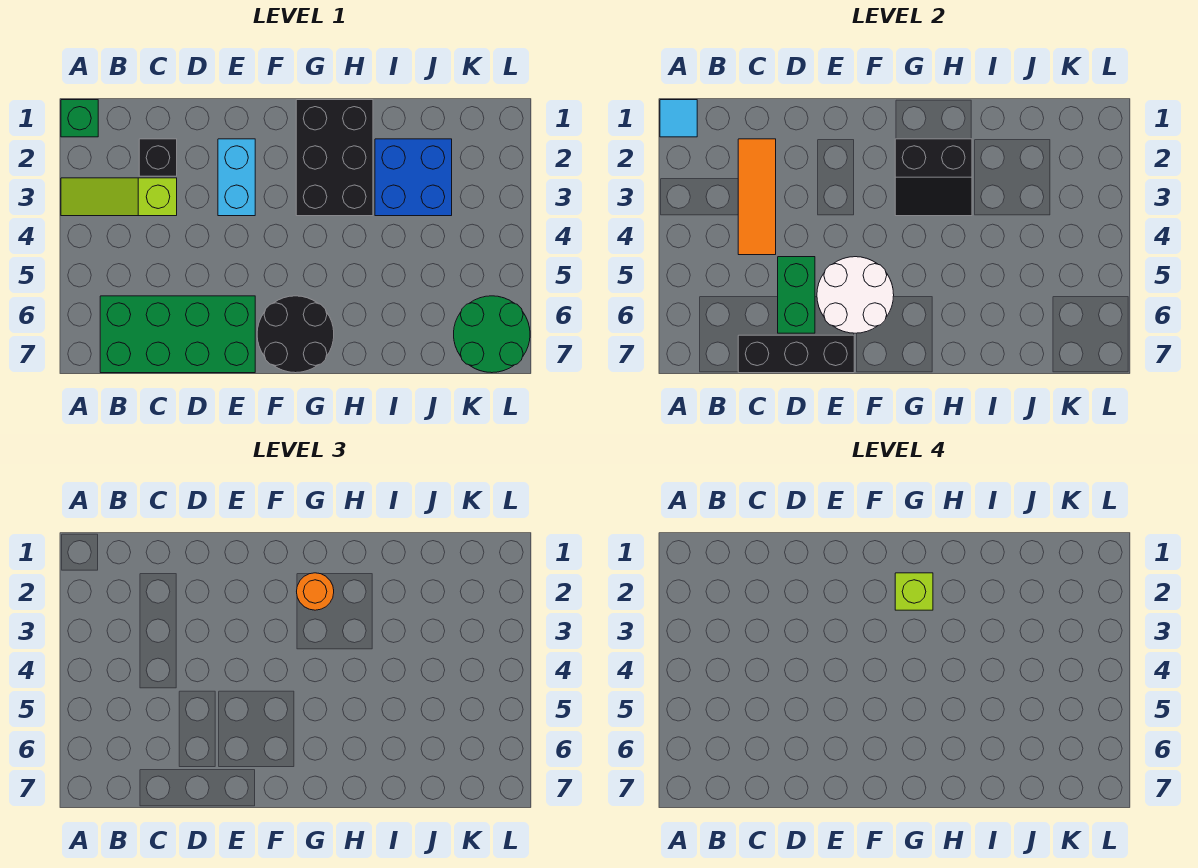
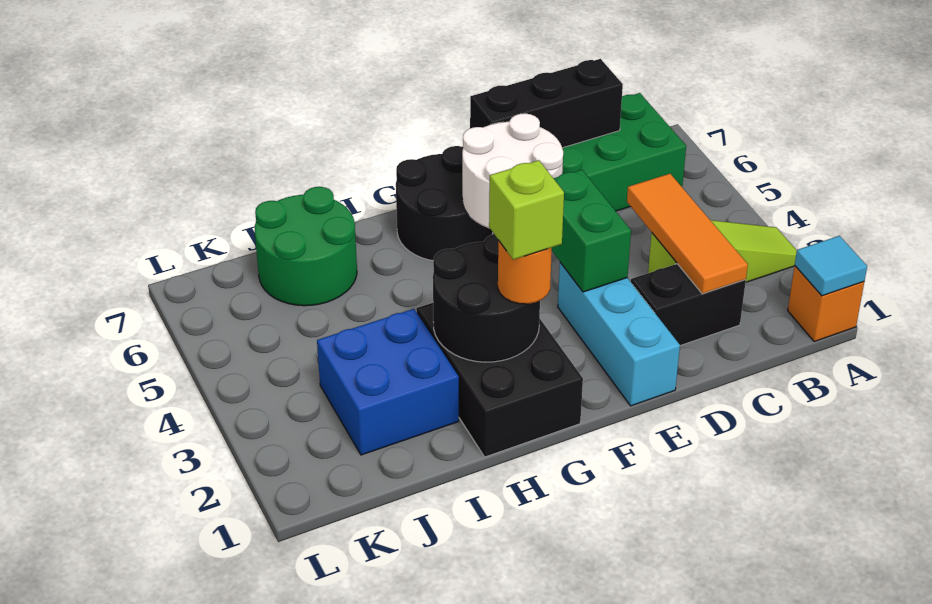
green 1x1 brick [61,100,98,137] -> orange 1x1 brick [788,266,864,341]
black 1x1 brick [139,139,177,176] -> black 1x2 brick [631,264,746,346]
green 1x2 brick [778,257,815,333] -> green 1x2 brick moved to [552,170,631,292]
cyan 1x2 brick [218,139,255,216] -> cyan 1x3 brick [558,263,680,406]
black 2x2 slope [895,139,972,216] -> black 2x2 round brick [433,234,540,362]
green 2x2 round brick [454,296,530,373] -> green 2x2 round brick moved to [255,187,357,306]

